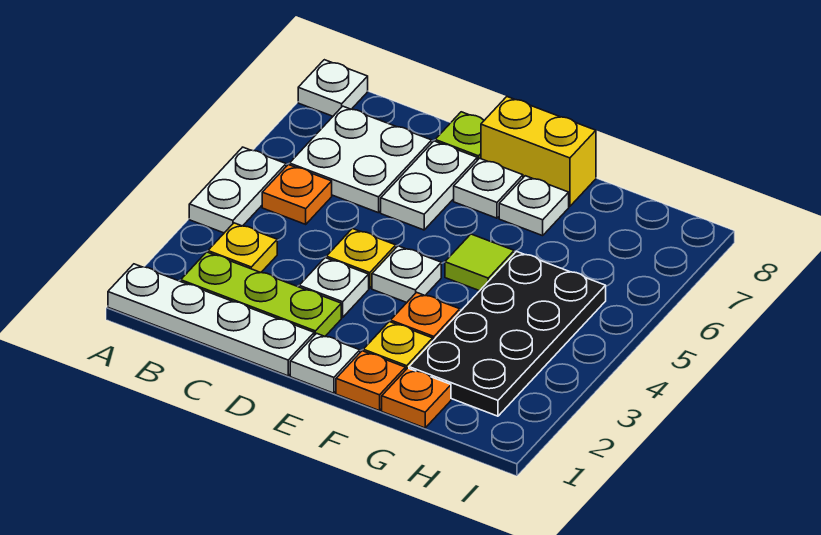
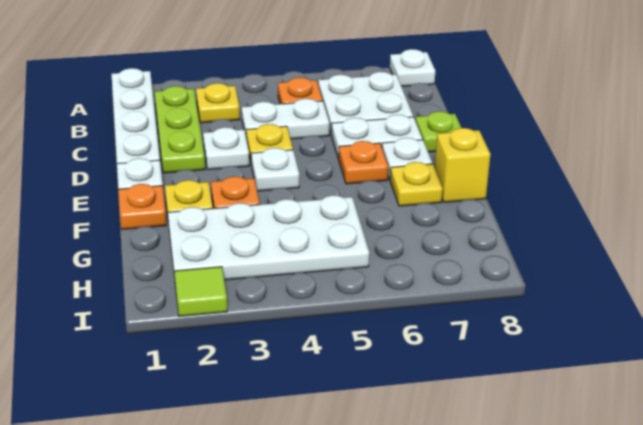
white 1x2 plate [189,147,286,233] -> white 1x2 plate moved to [242,99,329,140]
yellow 1x2 brick [481,97,596,206] -> yellow 1x1 brick [435,128,490,202]
lime 1x1 tile [445,234,514,291] -> lime 1x1 tile moved to [174,267,227,317]
white 1x1 plate [499,176,569,236] -> yellow 1x1 plate [390,162,443,206]
orange 1x1 plate [382,368,451,428] -> orange 1x1 plate moved to [339,141,388,184]
black 2x4 plate [409,251,606,416] -> white 2x4 plate [168,195,369,280]

